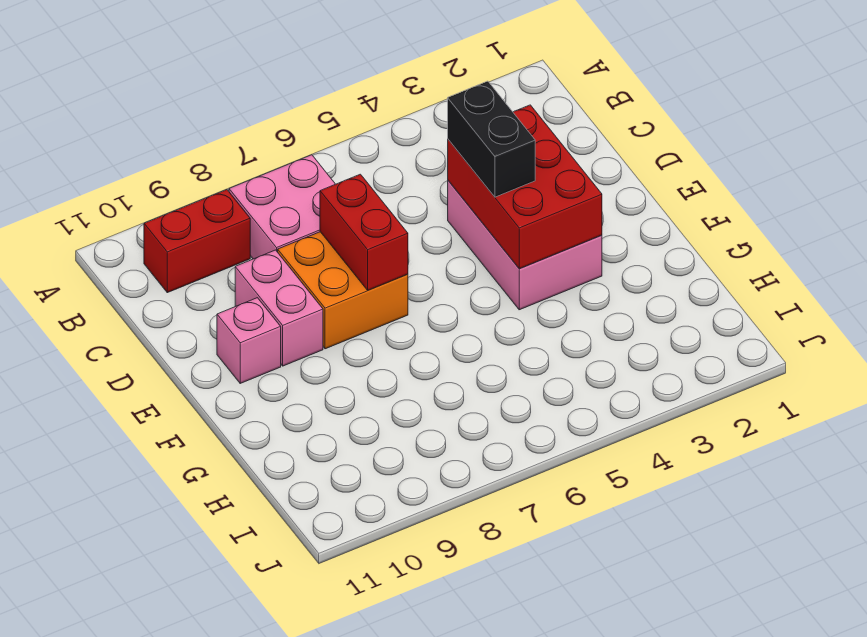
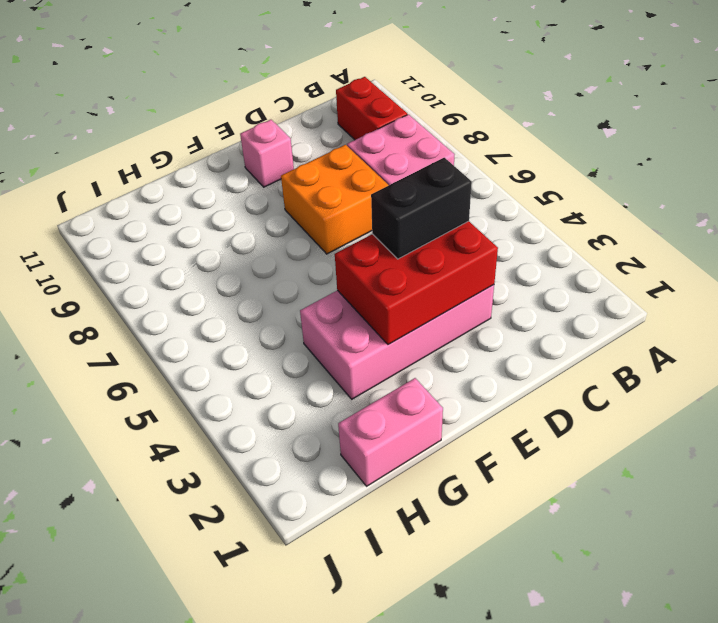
pink 2x3 brick [448,181,602,310] -> pink 2x4 brick [300,285,494,399]
red 1x2 brick [320,174,408,290] -> none
pink 1x2 brick [235,250,323,366] -> pink 1x2 brick moved to [338,378,443,486]

